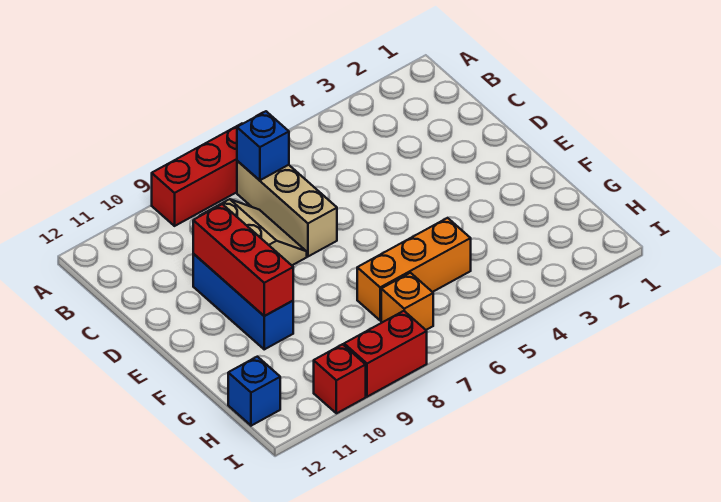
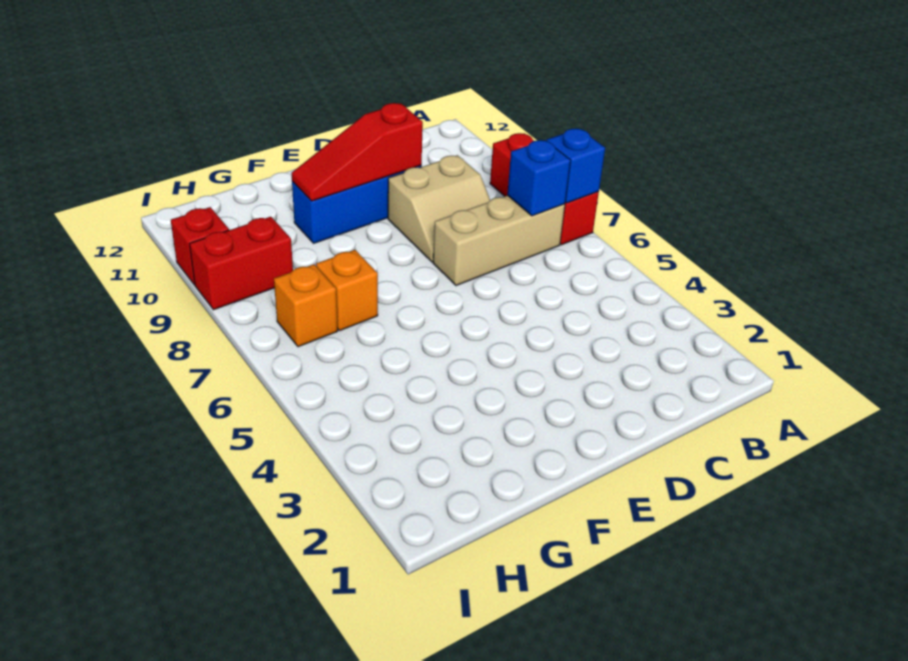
red 1x3 brick [193,204,293,316] -> red 1x3 slope [291,103,423,201]
orange 1x3 brick [357,218,471,320] -> orange 1x1 brick [316,250,378,330]
blue 1x1 brick [228,357,280,426] -> blue 1x1 brick moved to [547,129,605,203]
red 1x2 brick [344,311,427,397] -> red 1x2 brick turned to [190,217,293,310]

